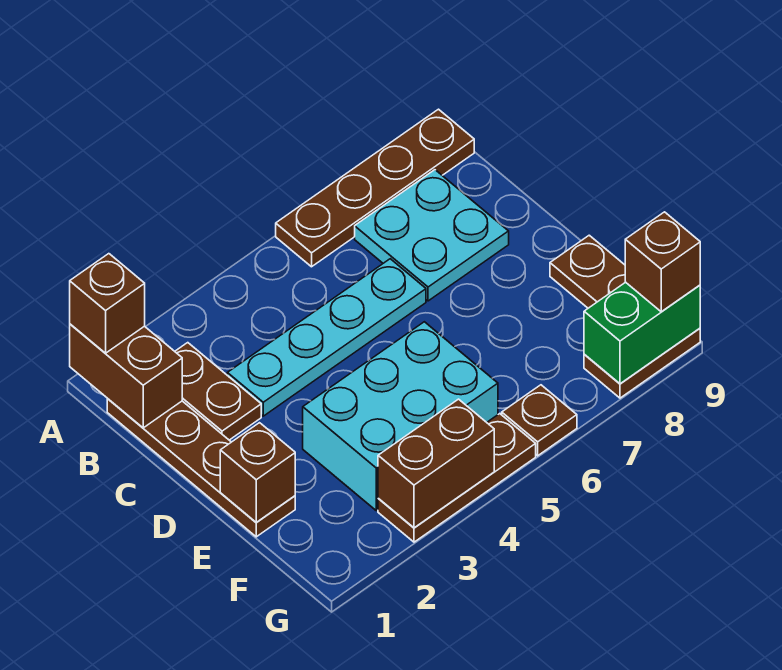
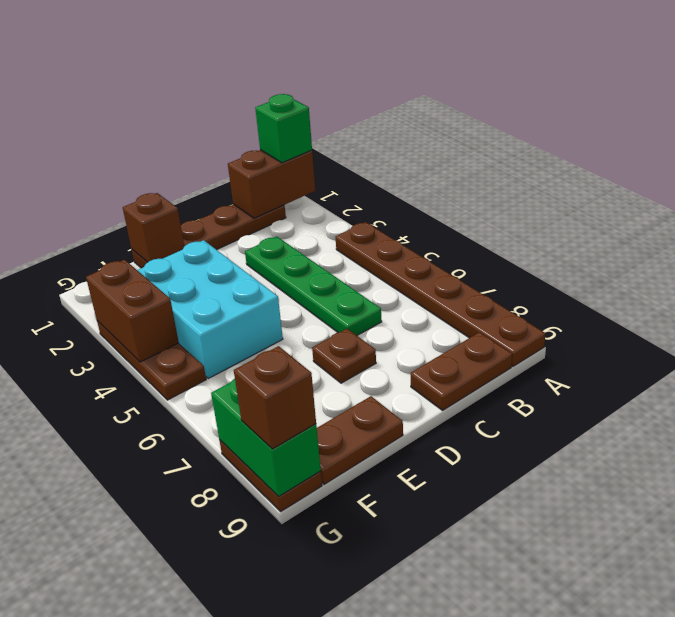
brown 1x1 brick [70,254,145,353] -> green 1x1 brick [255,94,312,163]
brown 1x4 plate [276,109,474,267] -> brown 1x6 plate [335,222,545,367]
brown 1x2 plate [175,343,261,440] -> brown 1x2 plate moved to [411,332,512,410]
cyan 2x2 plate [355,170,509,301] -> none
cyan 1x4 plate [227,259,426,416] -> green 1x4 plate [245,236,382,335]
brown 1x1 plate [502,385,577,456] -> brown 1x1 plate moved to [312,329,376,383]

